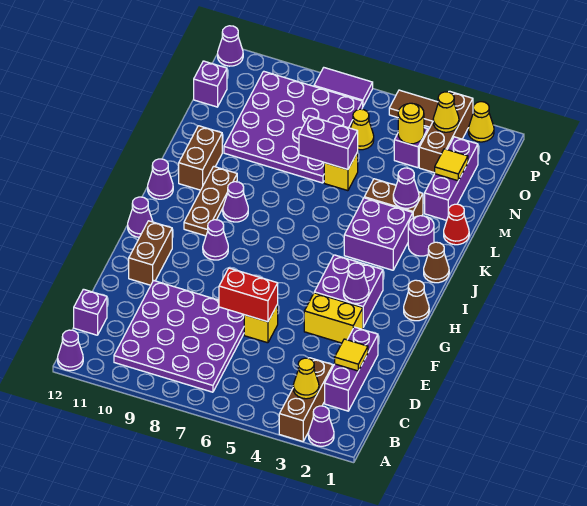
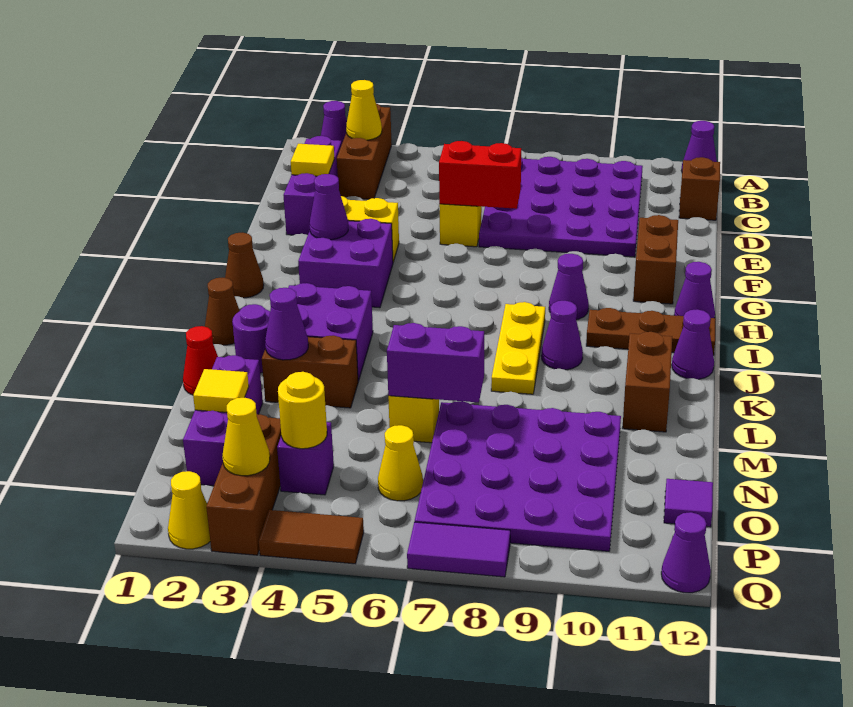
purple 1x1 brick [74,289,107,335] -> brown 1x1 brick [679,157,720,220]
none -> yellow 1x3 plate [491,302,545,394]
brown 1x3 plate [184,166,237,236] -> brown 1x3 plate turned to [586,308,716,355]
purple 1x1 brick [194,61,227,107] -> purple 1x1 tile [664,479,713,527]

